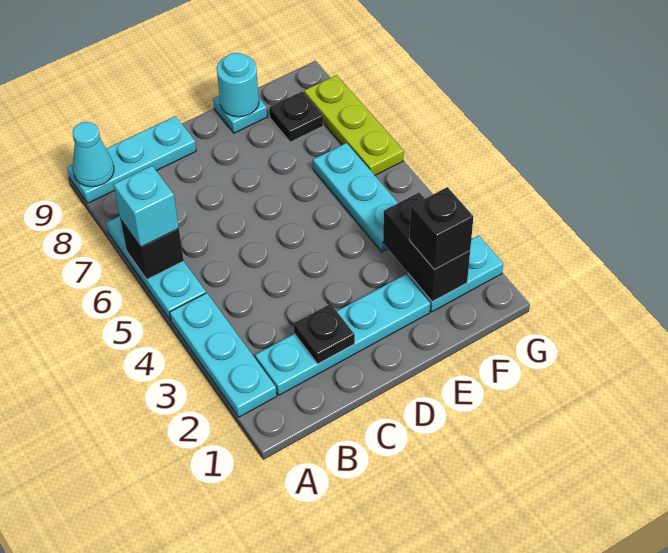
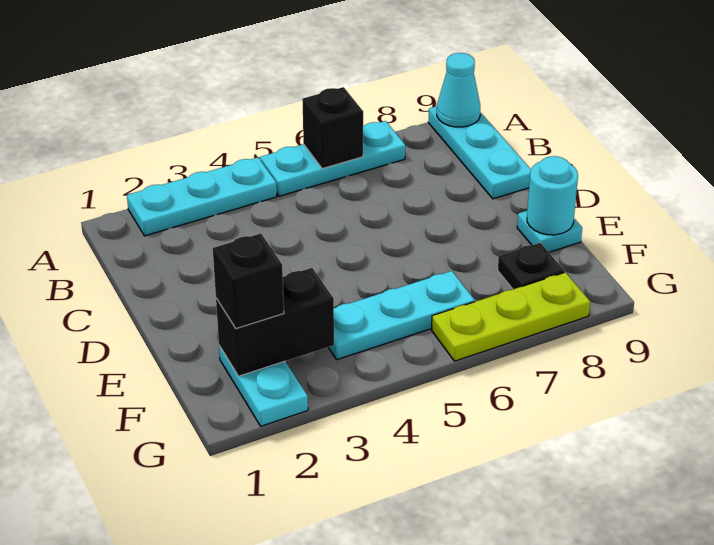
cyan 1x1 brick [113,166,179,247] -> none
cyan 1x4 plate [255,274,430,395] -> none
black 1x1 plate [294,304,355,364] -> none

